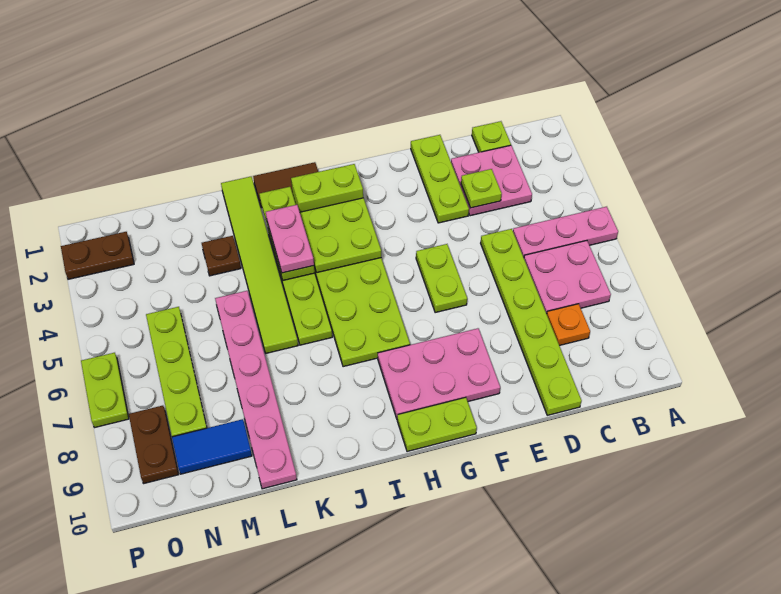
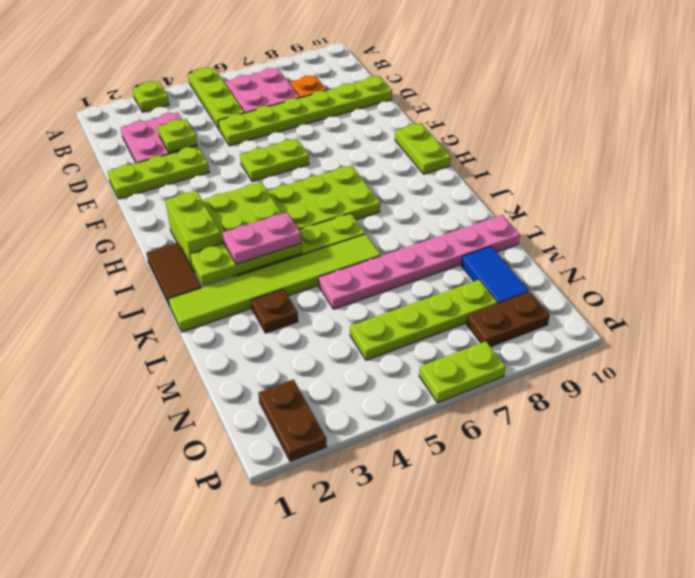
pink 1x3 plate [513,207,618,257] -> lime 1x3 plate [188,67,245,129]
lime 1x1 plate [472,121,511,152] -> lime 1x1 plate moved to [132,81,169,112]
pink 2x3 plate [378,328,500,418] -> none

